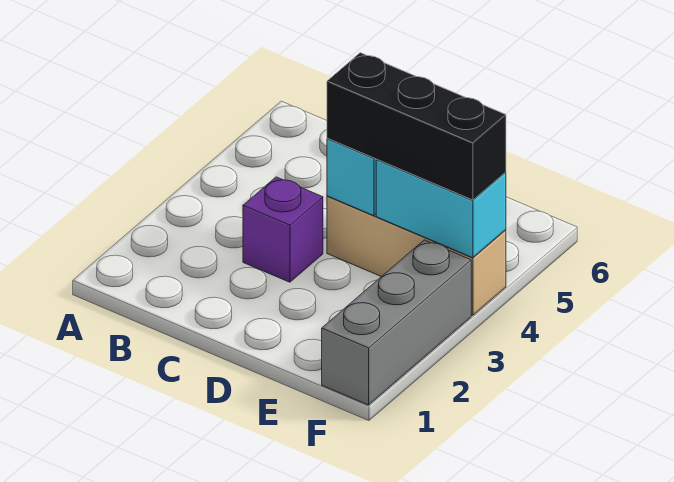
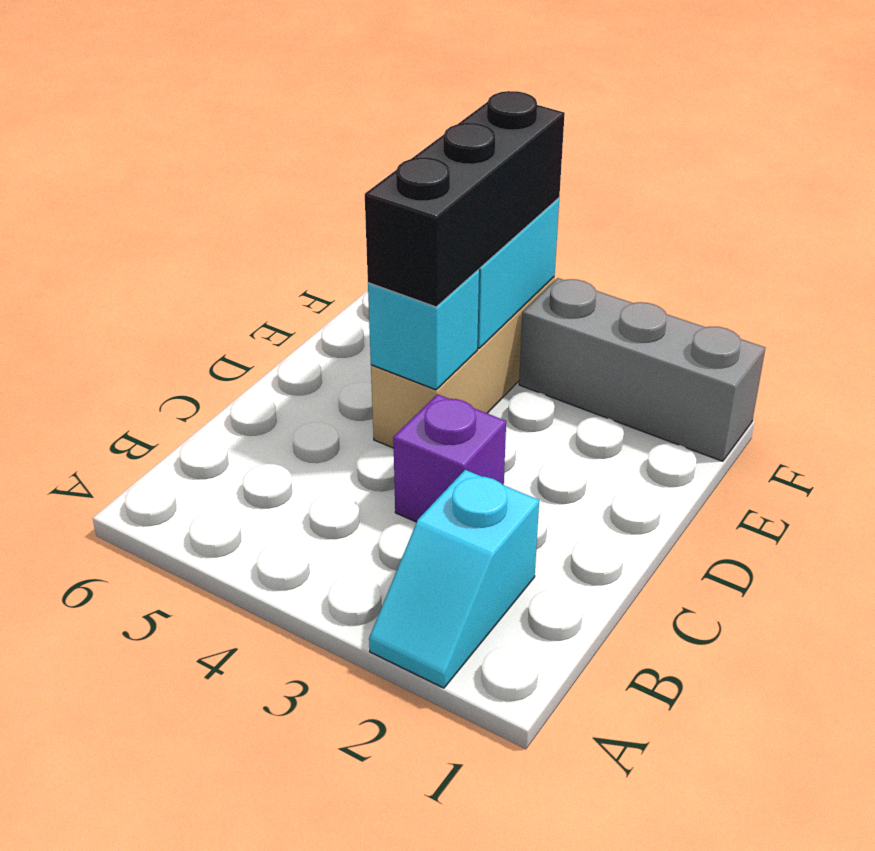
none -> cyan 1x2 slope [369,470,539,688]

